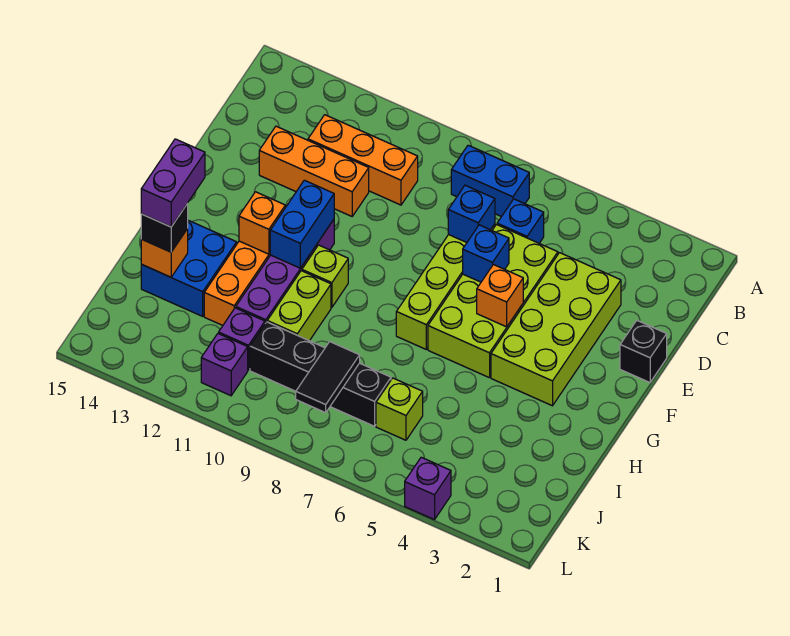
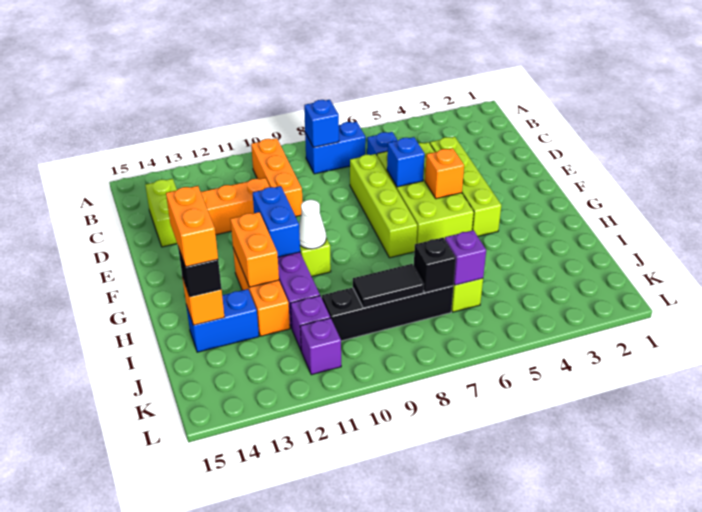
orange 1x3 brick [308,115,418,205] -> orange 1x3 brick turned to [251,138,303,216]
lime 2x4 brick [491,253,621,406] -> lime 1x4 brick [430,137,501,236]
blue 1x1 brick [448,185,495,243] -> blue 1x1 brick moved to [304,100,339,147]
black 1x1 brick [620,321,667,383] -> black 1x1 brick moved to [414,237,456,293]
none -> white 1x1 cone [299,200,326,249]
orange 1x1 brick [239,192,285,254] -> orange 1x2 brick [230,212,279,287]
lime 1x2 brick [267,271,331,341] -> lime 1x2 brick moved to [145,179,177,247]
blue 2x2 brick [141,220,237,316] -> blue 1x2 brick [186,289,259,352]
purple 1x2 brick [141,139,205,227] -> orange 1x2 brick [166,186,218,267]
black 1x2 tile [296,342,360,413] -> black 1x2 tile turned to [353,264,424,308]
purple 1x1 brick [405,457,451,520] -> purple 1x1 brick moved to [445,230,486,285]

